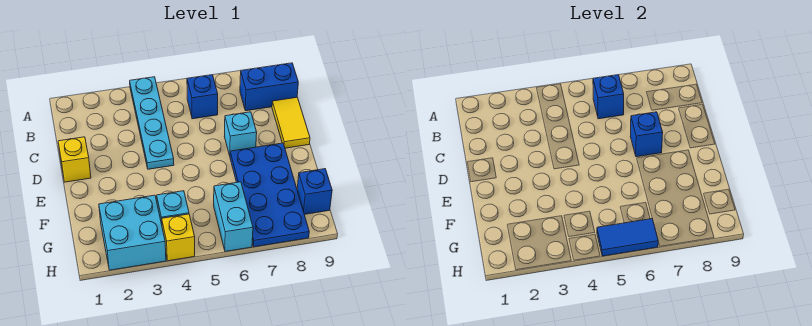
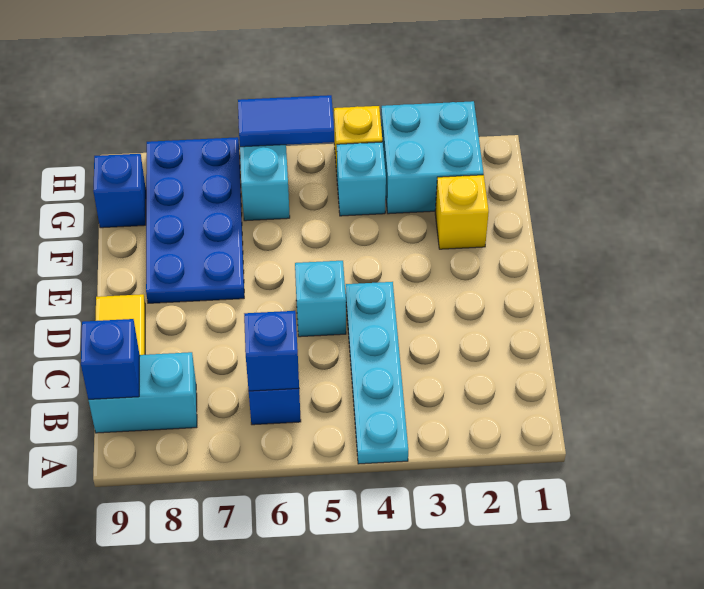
blue 1x2 brick [240,63,298,111] -> cyan 1x2 brick [89,352,197,433]
yellow 1x1 brick [58,137,91,182] -> yellow 1x1 brick moved to [435,175,489,249]
cyan 1x1 brick [224,112,257,155] -> cyan 1x1 brick moved to [295,261,346,337]
blue 1x1 brick [630,112,663,157] -> blue 1x1 brick moved to [81,319,140,399]

